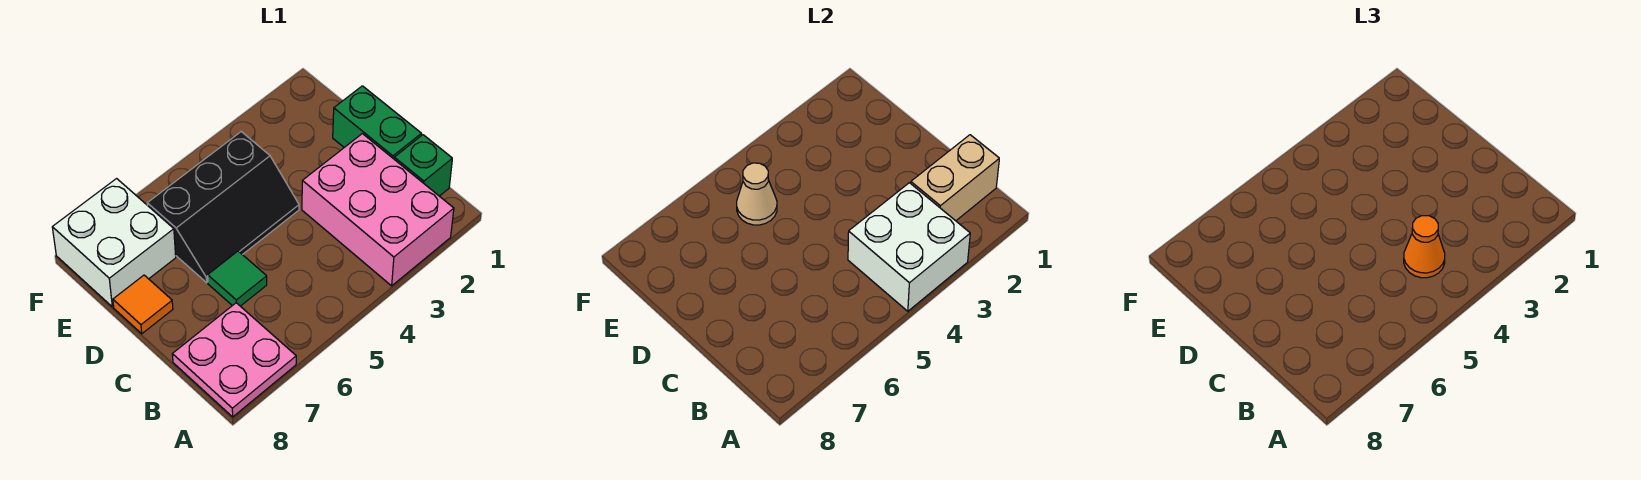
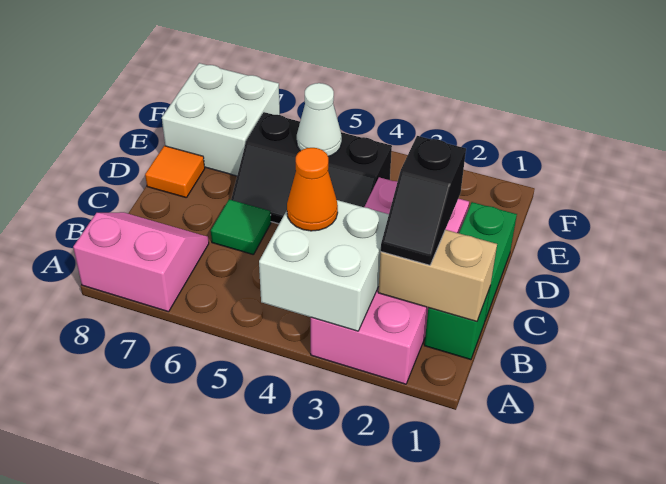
pink 2x3 brick [302,134,454,286] -> pink 2x4 brick [311,177,469,384]
pink 2x2 plate [172,303,296,417] -> pink 2x2 slope [73,212,209,312]
none -> black 1x2 slope [381,136,466,265]
tan 1x1 cone [737,163,777,225] -> white 1x1 cone [297,83,342,156]

